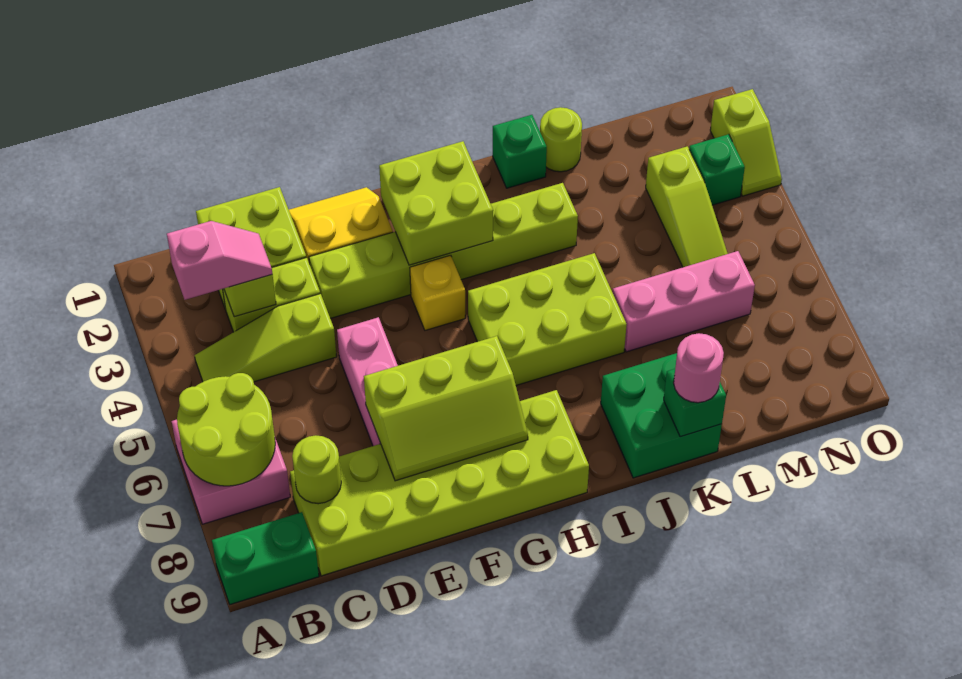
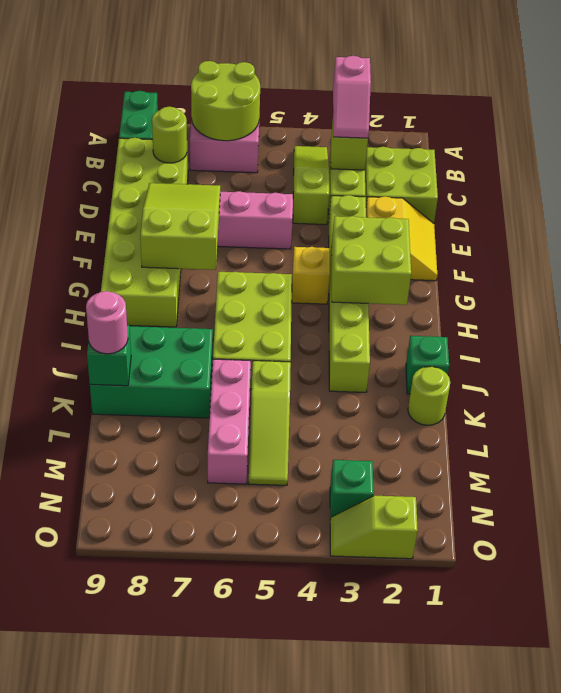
lime 2x3 slope [364,336,528,481] -> lime 2x3 slope turned to [140,183,220,270]
green 2x2 brick [601,353,722,478] -> green 2x3 brick [90,326,213,418]
lime 1x3 slope [646,146,728,267] -> lime 1x3 slope turned to [248,361,291,485]

